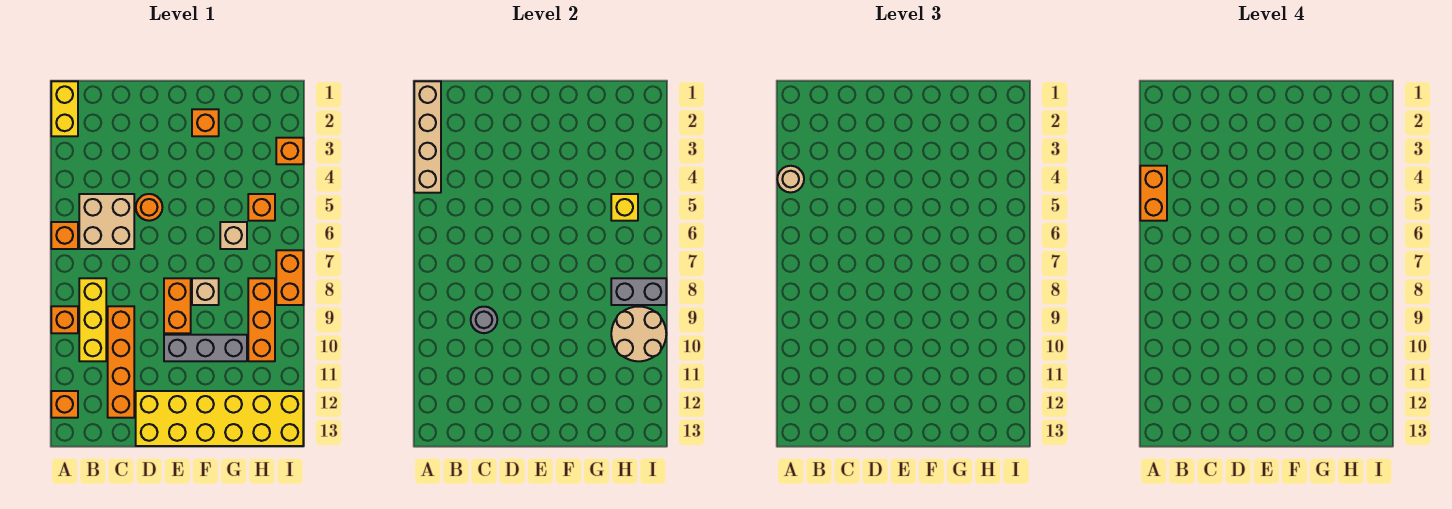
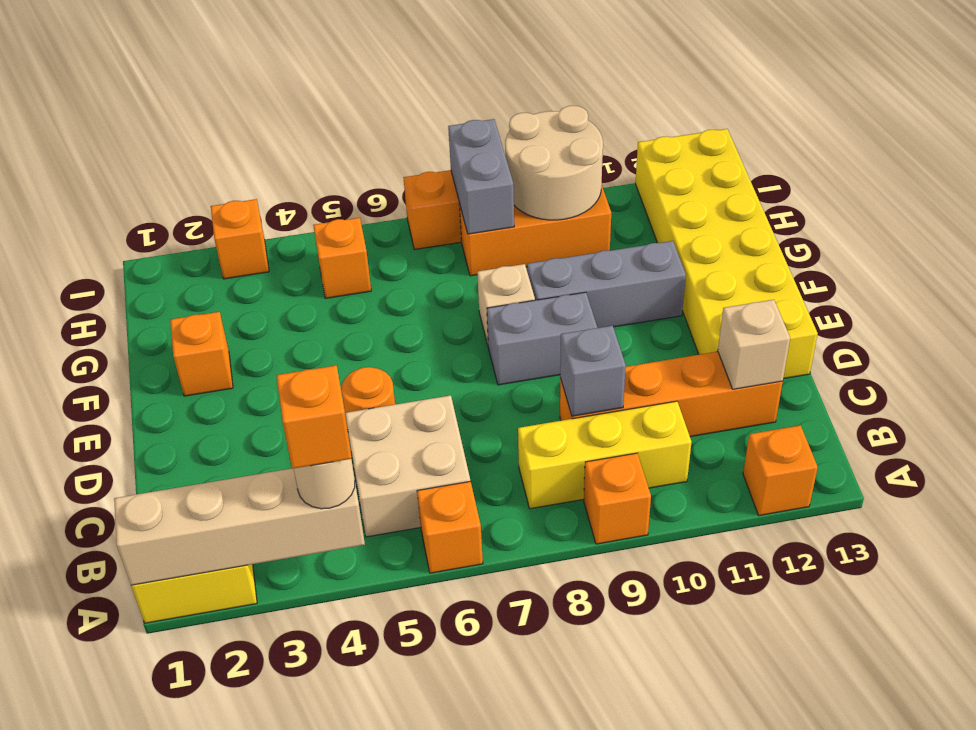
orange 1x2 brick [1140,166,1167,221] -> orange 1x1 brick [276,365,352,469]
grey 1x1 round brick [471,307,497,333] -> grey 1x1 brick [560,326,626,416]
orange 1x2 brick [164,278,191,333] -> grey 1x2 brick [487,292,597,385]
grey 1x3 brick [164,335,247,361] -> grey 1x3 brick turned to [527,241,686,328]
tan 1x1 brick [220,222,247,249] -> tan 1x1 brick moved to [718,300,790,389]
yellow 1x1 brick [611,194,638,221] -> none

